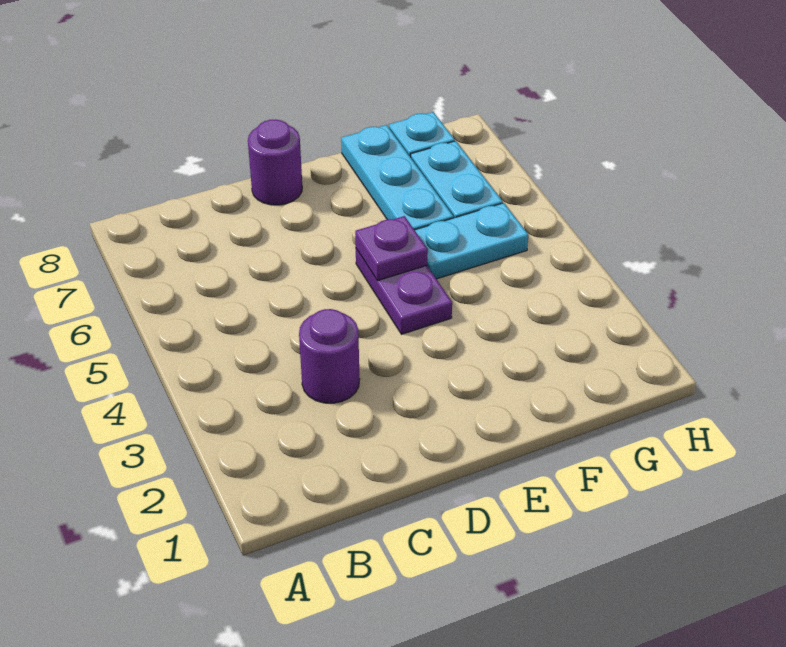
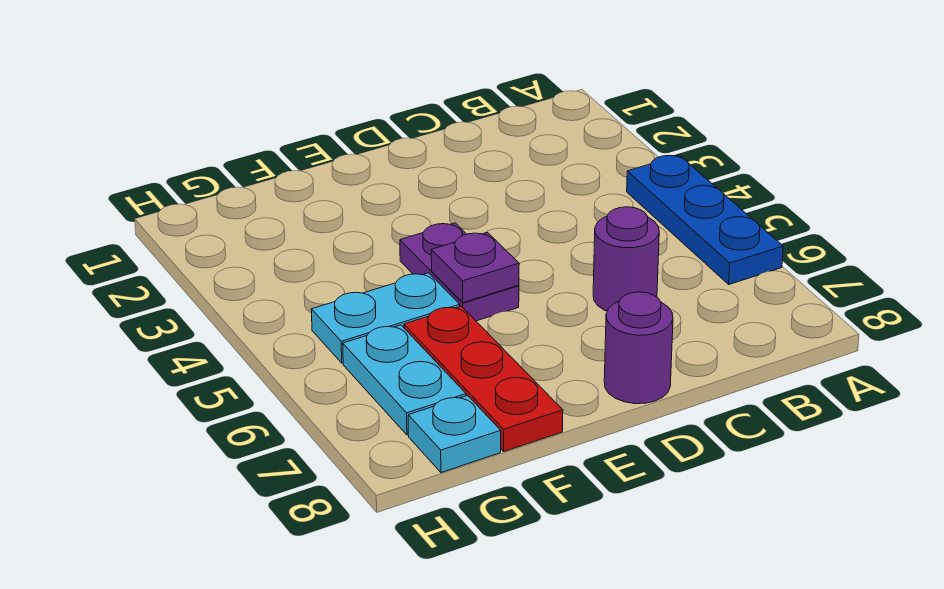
none -> blue 1x3 plate [627,155,783,284]
purple 1x1 round brick [299,309,360,403] -> purple 1x1 round brick moved to [593,207,659,311]
cyan 1x3 plate [341,125,454,230] -> red 1x3 plate [404,306,563,451]

